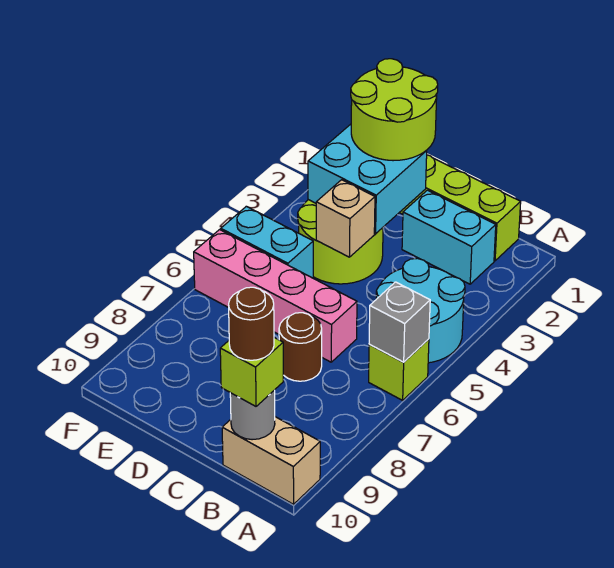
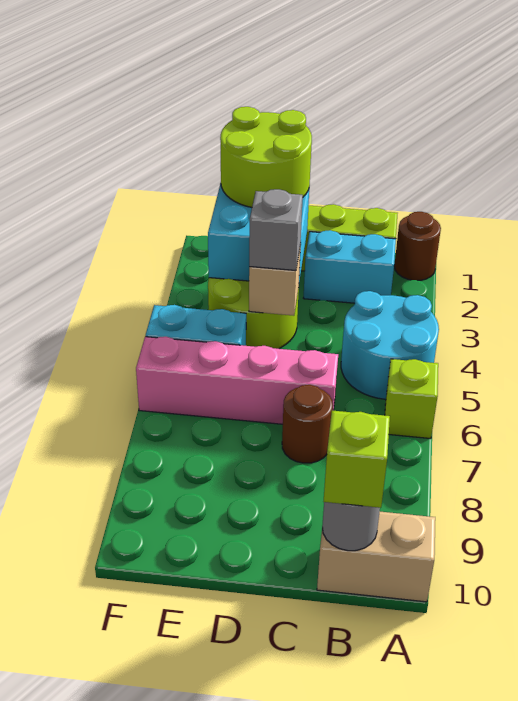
grey 1x1 brick [369,282,430,362] -> grey 1x1 brick moved to [249,189,303,270]
brown 1x1 round brick [229,287,274,360] -> brown 1x1 round brick moved to [394,212,441,280]

